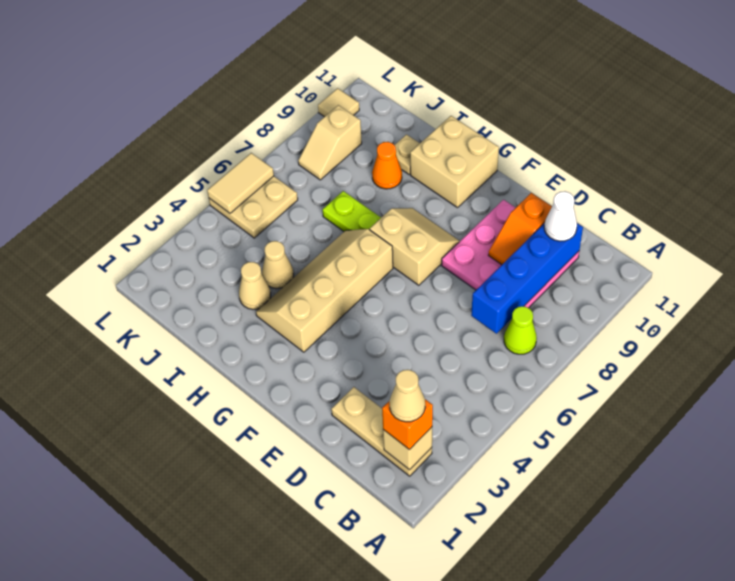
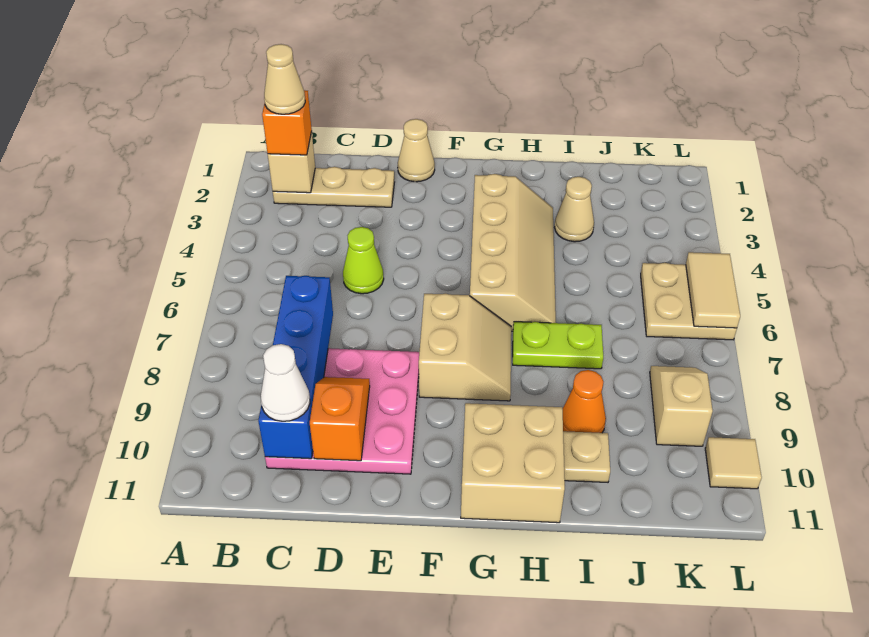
lime 1x1 cone [504,306,537,354] -> lime 1x1 cone moved to [343,227,384,294]
tan 2x2 slope [370,208,460,285] -> tan 2x2 slope turned to [419,294,511,401]
tan 1x1 cone [262,241,294,289] -> tan 1x1 cone moved to [398,119,435,182]

